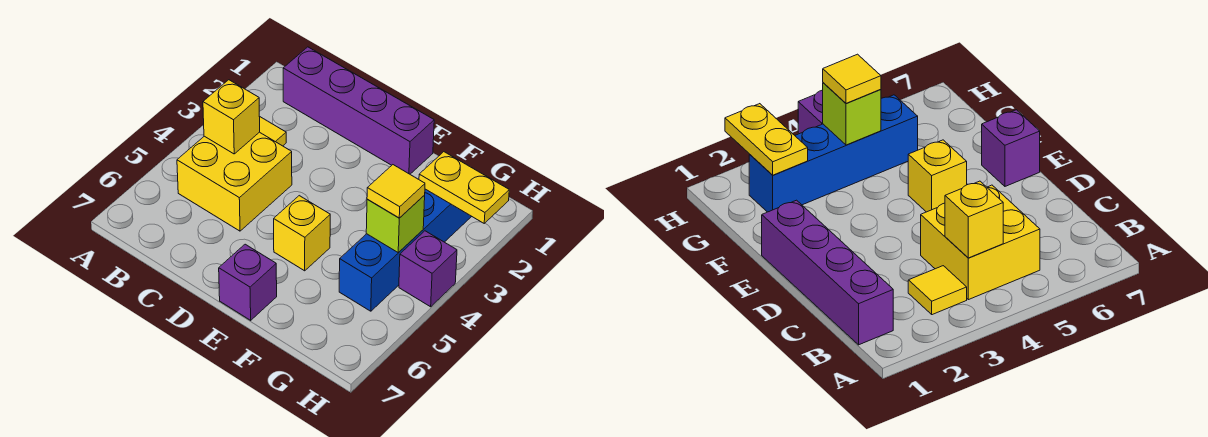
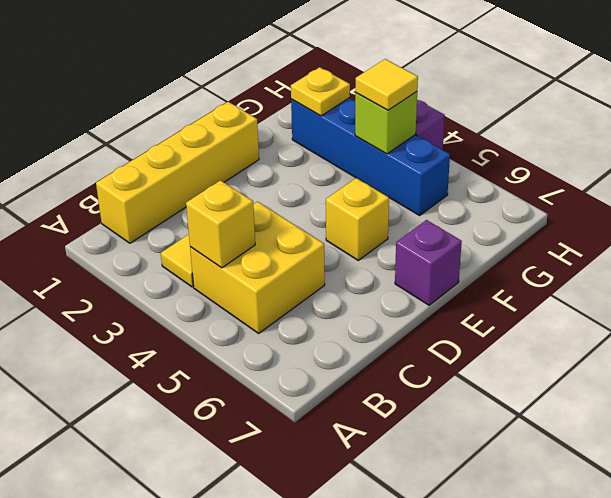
purple 1x4 brick [283,47,434,174] -> yellow 1x4 brick [96,102,259,243]
yellow 1x2 plate [419,152,509,223] -> yellow 1x1 plate [291,67,350,116]

